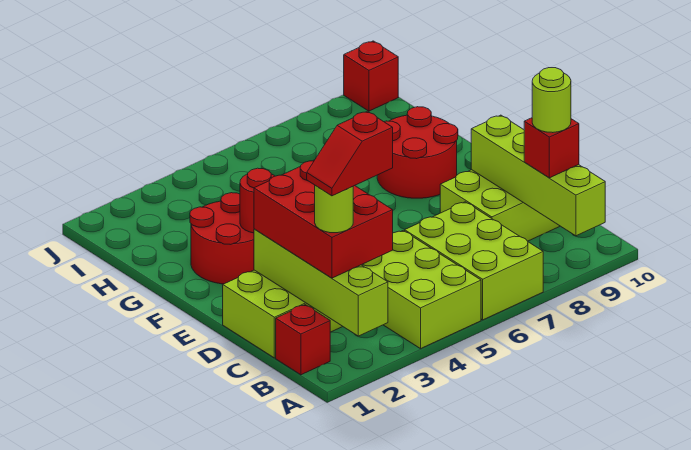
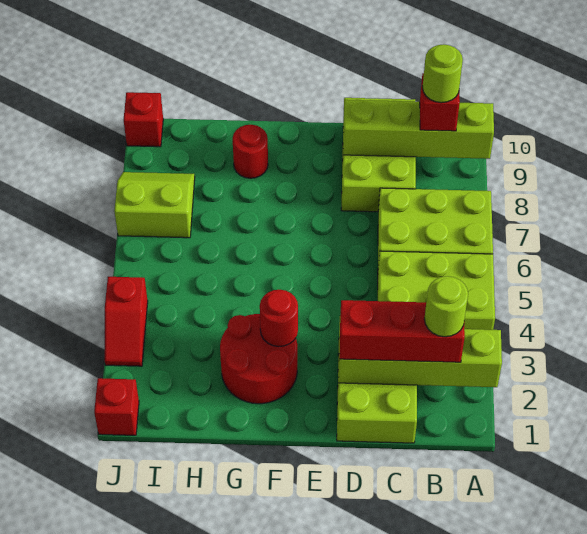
red 1x1 brick [276,305,330,375] -> red 1x1 brick moved to [94,378,139,435]
red 2x3 brick [254,160,393,278] -> red 1x3 brick [339,300,465,362]
red 1x2 slope [307,111,393,196] -> red 1x2 slope moved to [105,277,148,366]
red 2x2 round brick [377,107,458,198] -> red 1x1 round brick [233,125,268,178]
none -> lime 2x2 slope [114,172,195,238]

